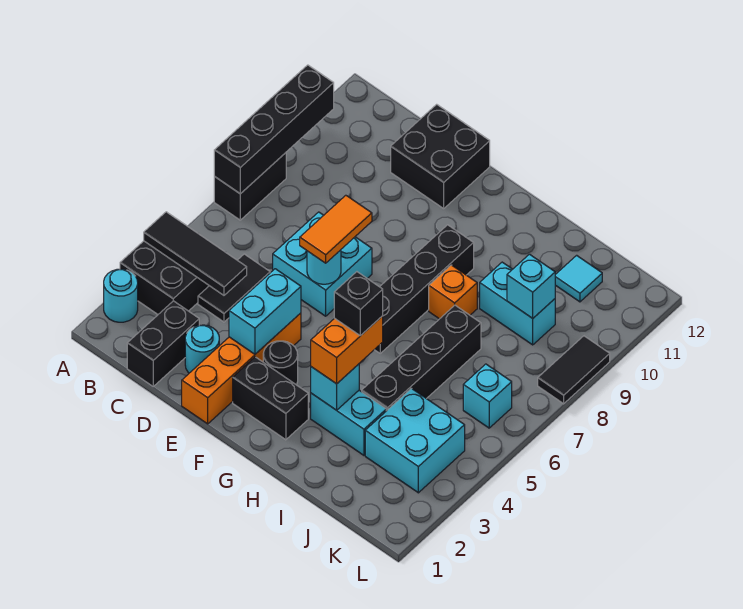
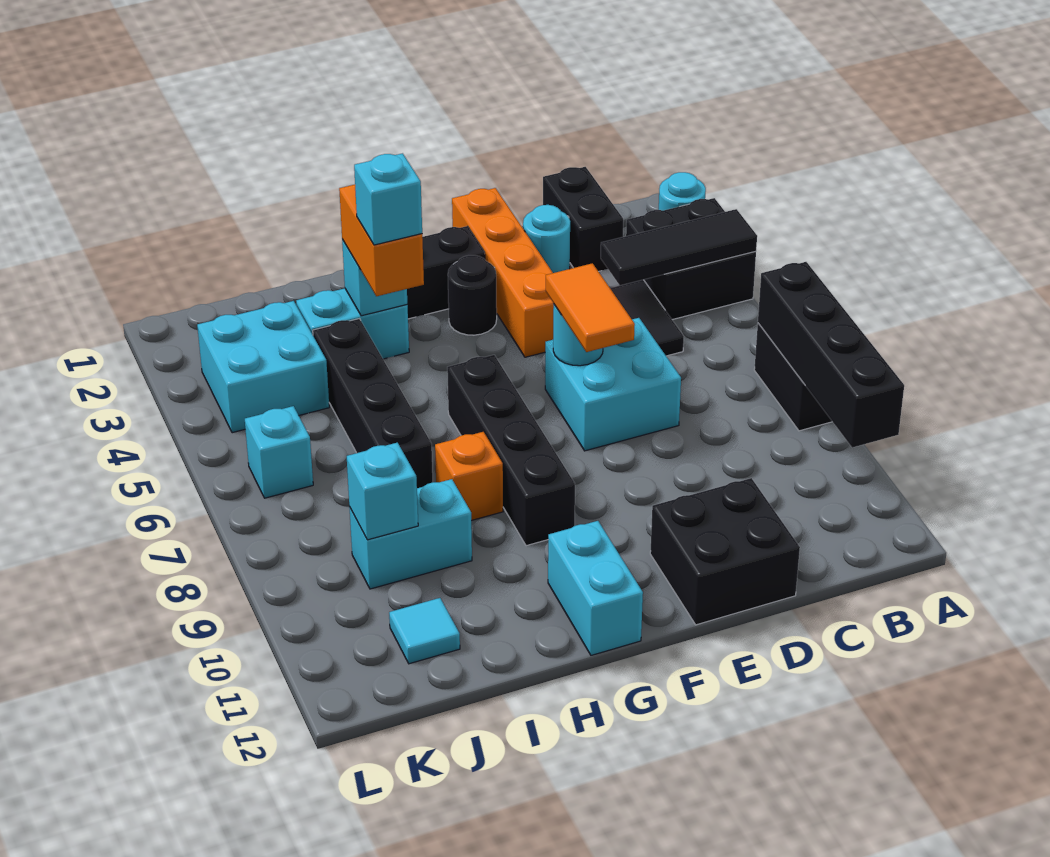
cyan 1x2 brick [229,269,301,354] -> cyan 1x2 brick moved to [548,521,643,655]
black 1x1 brick [334,272,383,336] -> cyan 1x1 brick [354,153,422,245]
black 1x2 tile [538,336,610,404] -> none

